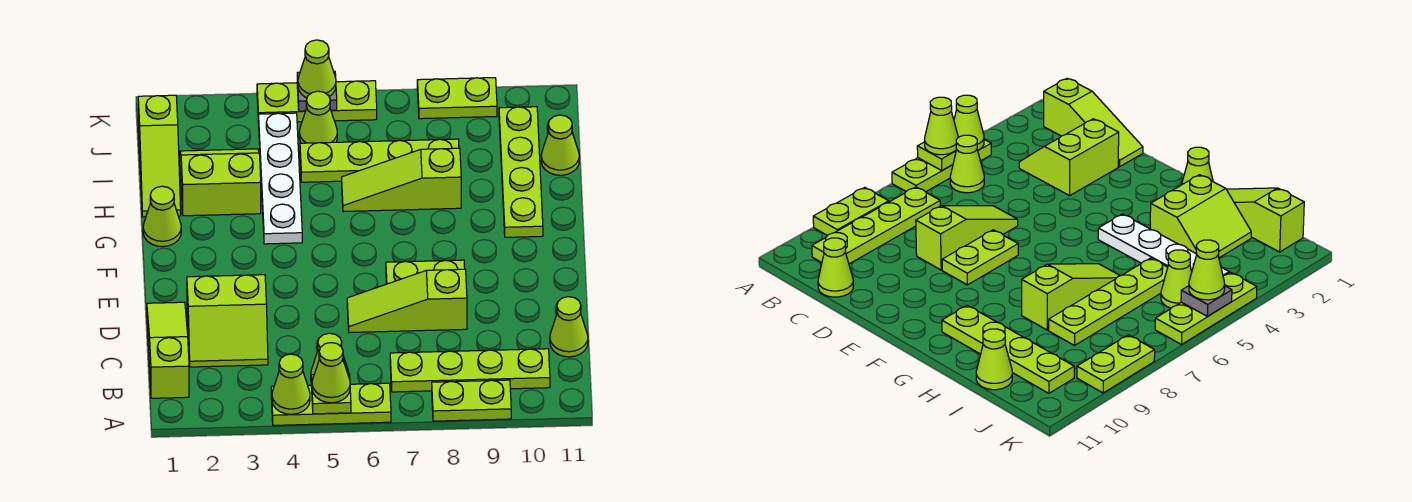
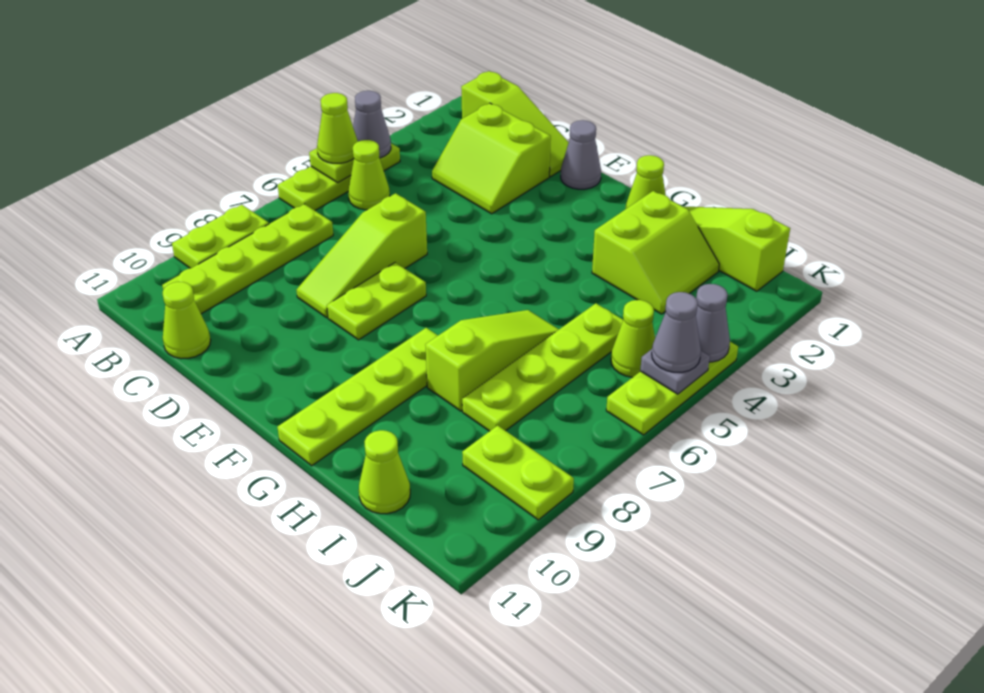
lime 1x1 cone [272,354,310,414] -> grey 1x1 cone [353,91,391,158]
lime 2x2 slope [187,275,268,367] -> lime 2x2 slope turned to [432,103,551,214]
lime 1x3 slope [347,269,467,333] -> lime 1x3 slope turned to [297,193,427,317]
none -> grey 1x1 cone [561,120,601,189]
white 1x4 plate [259,113,302,244] -> none
lime 1x4 plate [499,107,543,237] -> lime 1x4 plate turned to [277,328,438,466]
none -> grey 1x1 cone [696,284,730,362]
lime 1x1 cone [298,40,336,98] -> grey 1x1 cone [652,292,701,372]
lime 1x2 plate [417,78,497,119] -> lime 1x2 plate turned to [462,425,574,520]

